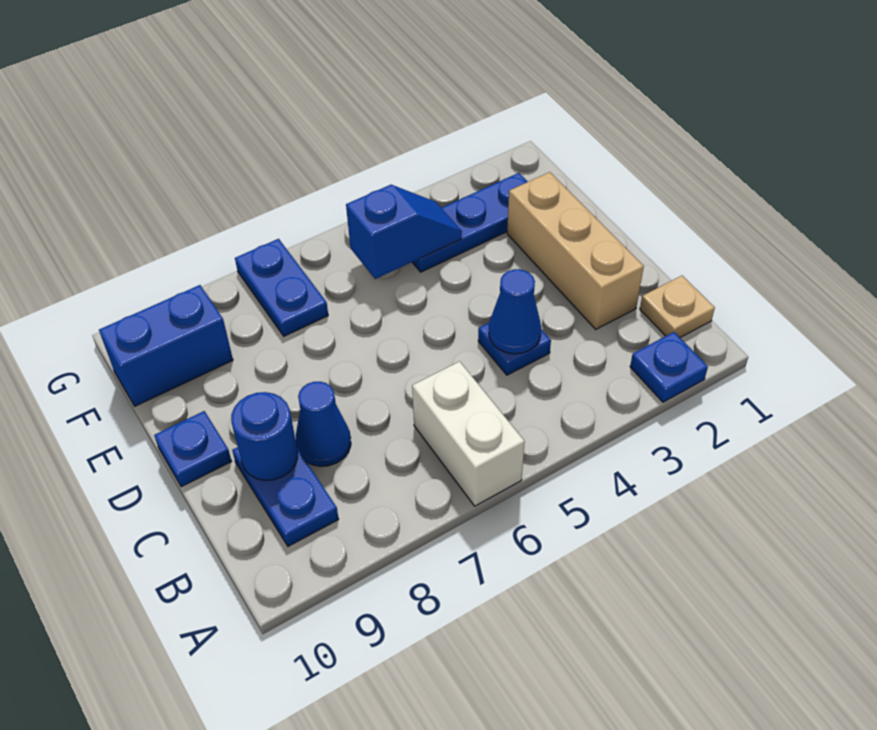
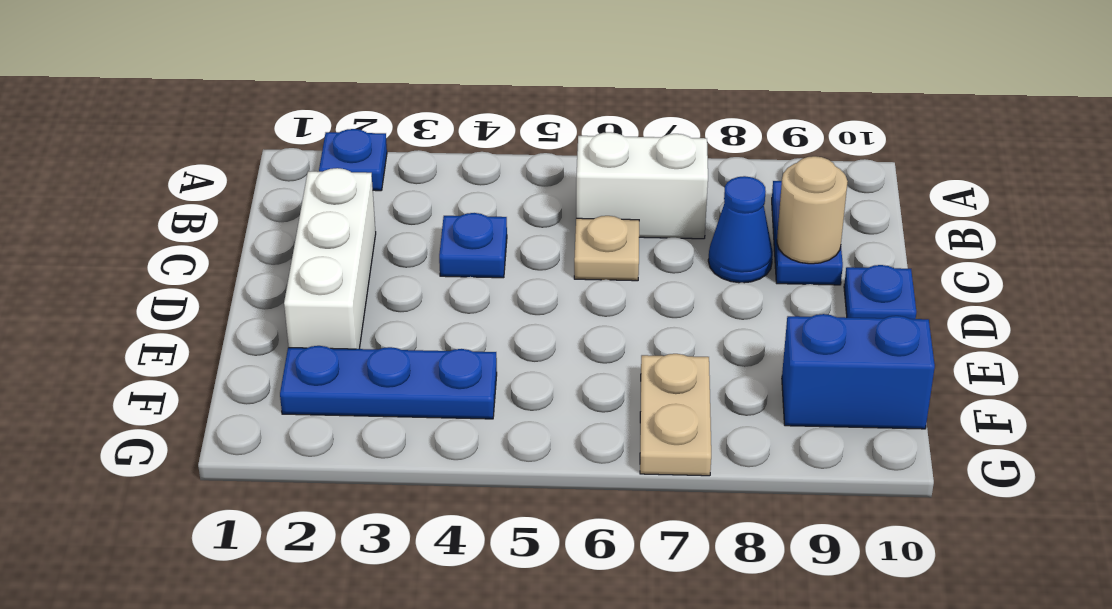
white 1x2 brick [412,361,525,506] -> white 1x2 brick turned to [576,132,708,239]
tan 1x1 plate [640,276,715,338] -> tan 1x1 plate moved to [574,216,639,281]
tan 1x3 brick [507,172,644,329] -> white 1x3 brick [284,168,376,349]
blue 1x1 cone [489,269,541,354] -> none
blue 1x1 round brick [231,392,298,480] -> tan 1x1 round brick [777,156,848,264]
blue 1x2 slope [346,185,462,279] -> none
blue 1x2 plate [235,239,328,336] -> tan 1x2 plate [640,354,711,476]

